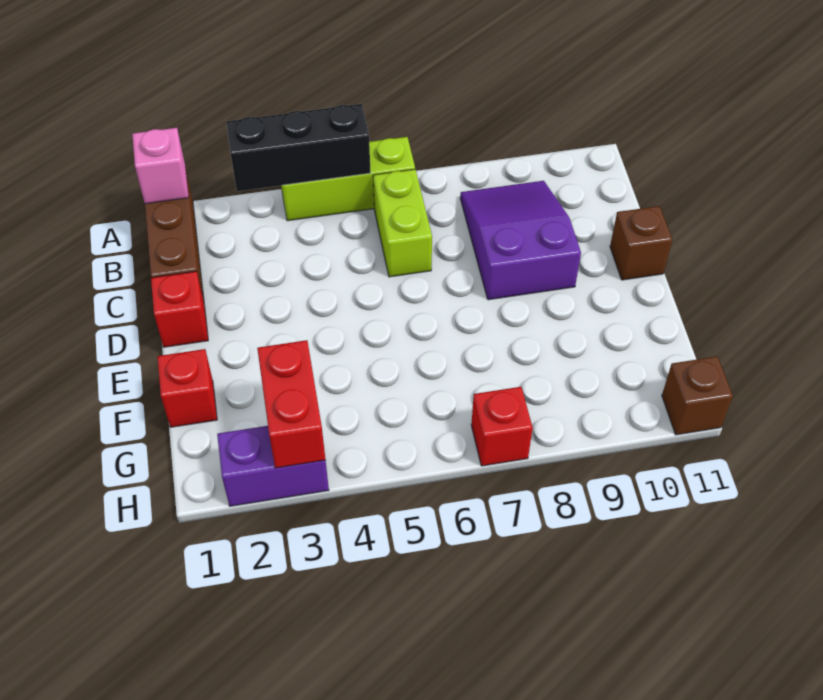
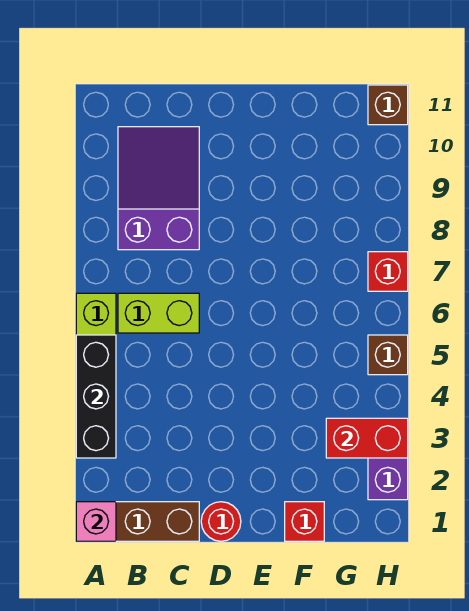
purple 2x3 slope [460,181,581,300] -> purple 2x3 slope turned to [118,127,199,250]
red 1x1 brick [151,271,208,347] -> red 1x1 round brick [201,502,241,541]
brown 1x1 brick [610,206,672,280] -> brown 1x1 brick moved to [368,335,408,375]

